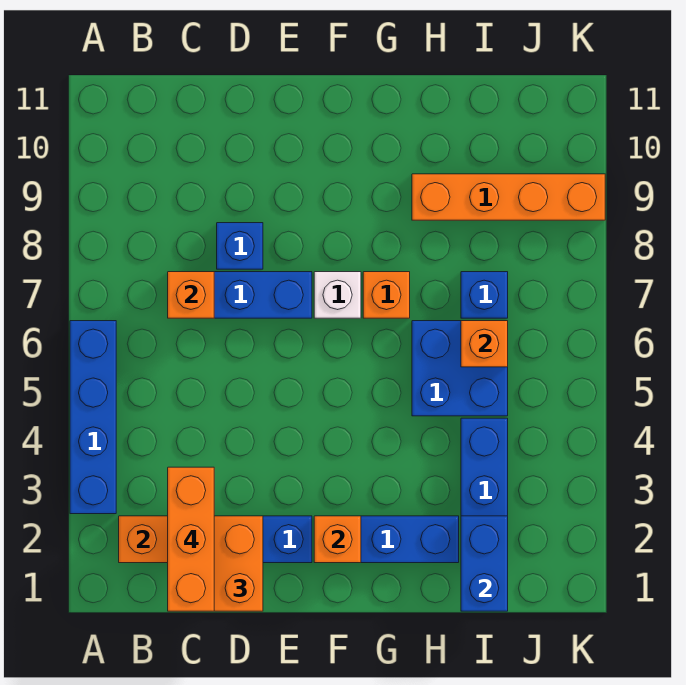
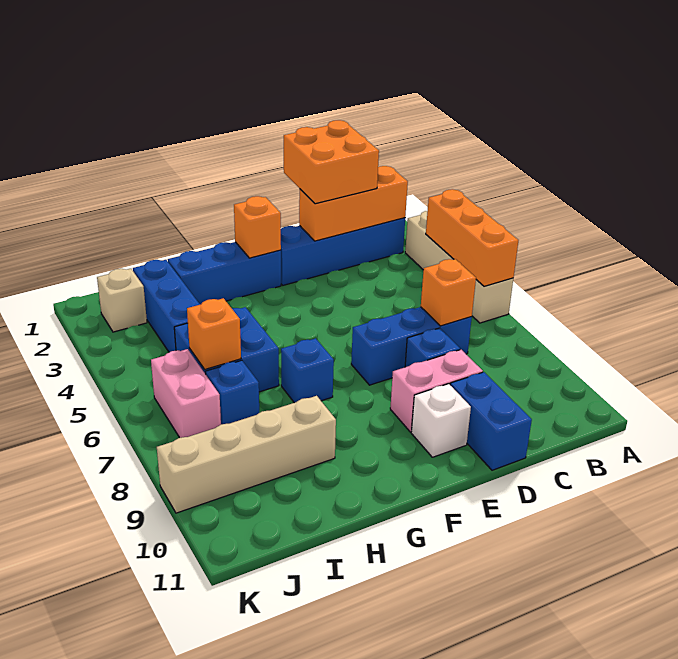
blue 1x4 brick [70,321,116,514] -> tan 1x4 brick [405,211,513,323]
orange 1x3 brick [168,467,214,611] -> orange 1x3 brick moved to [426,189,519,287]
none -> pink 1x2 brick [390,350,483,432]
white 1x1 brick [314,272,361,318] -> white 1x1 brick moved to [411,384,471,457]
orange 1x1 brick [363,272,410,318] -> blue 1x1 brick [281,338,334,403]
orange 1x4 brick [412,174,605,220] -> tan 1x4 brick [157,396,336,513]
blue 1x2 brick [461,516,508,611] -> blue 1x2 brick moved to [450,372,532,470]
none -> tan 1x1 brick [97,269,147,332]
none -> pink 1x2 brick [151,349,221,438]

